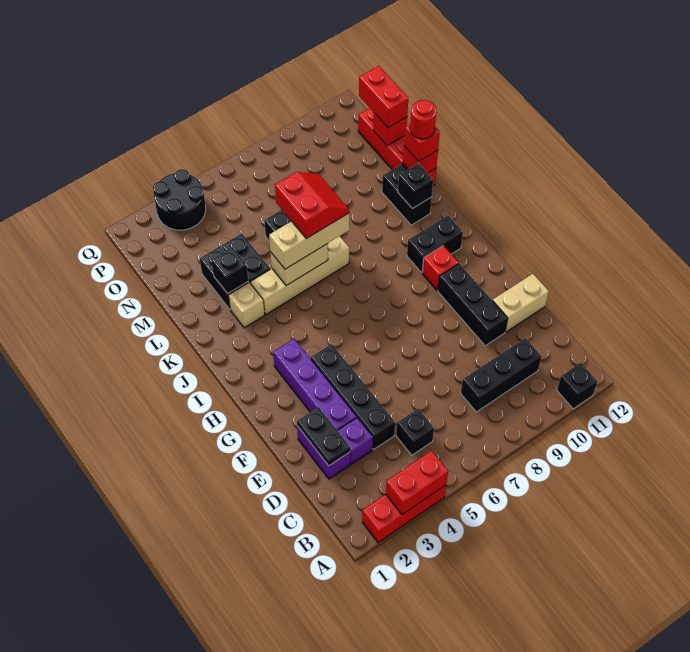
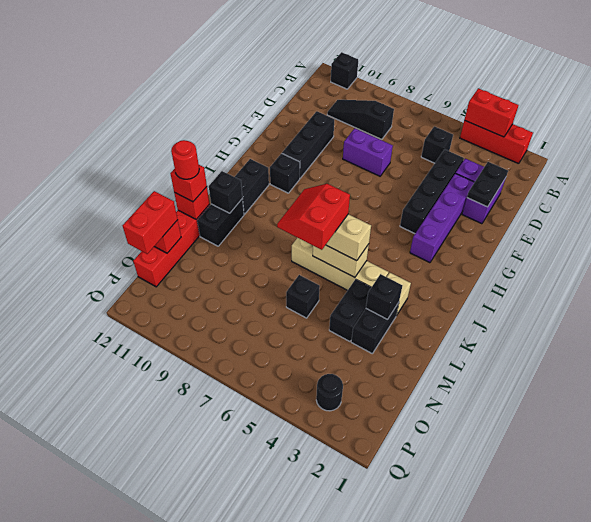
black 1x3 brick [461,338,542,412] -> black 1x3 slope [327,100,394,139]
none -> purple 1x2 brick [343,128,393,176]
tan 1x2 brick [493,274,549,332] -> none
red 1x1 brick [422,246,458,291] -> black 1x1 brick [270,153,300,193]
black 1x2 brick [407,215,463,273] -> black 1x2 brick turned to [235,159,269,214]
black 2x2 round brick [153,169,206,230] -> black 1x1 round brick [316,374,343,411]

